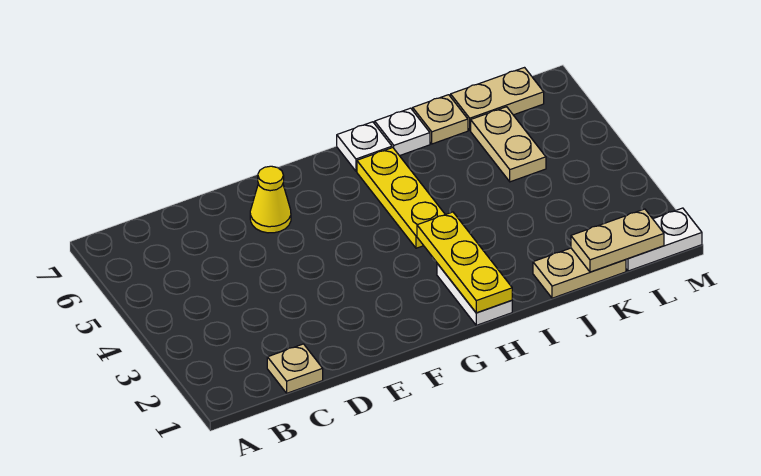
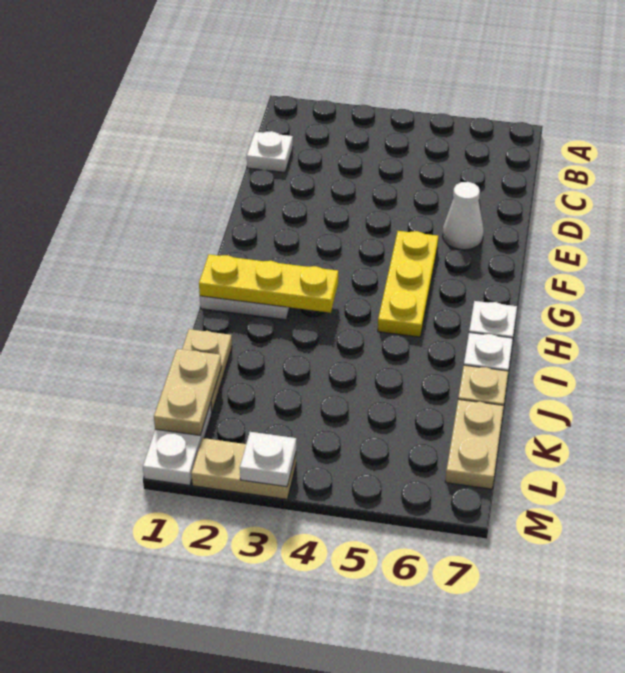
tan 1x1 plate [267,344,323,393] -> white 1x1 plate [247,131,293,173]
yellow 1x1 cone [250,166,291,233] -> white 1x1 cone [443,182,484,250]
yellow 1x3 plate [357,148,445,248] -> yellow 1x3 plate turned to [378,231,438,337]
tan 1x2 plate [471,107,546,182] -> tan 1x2 plate moved to [191,438,296,499]
none -> white 1x1 plate [240,432,296,487]

